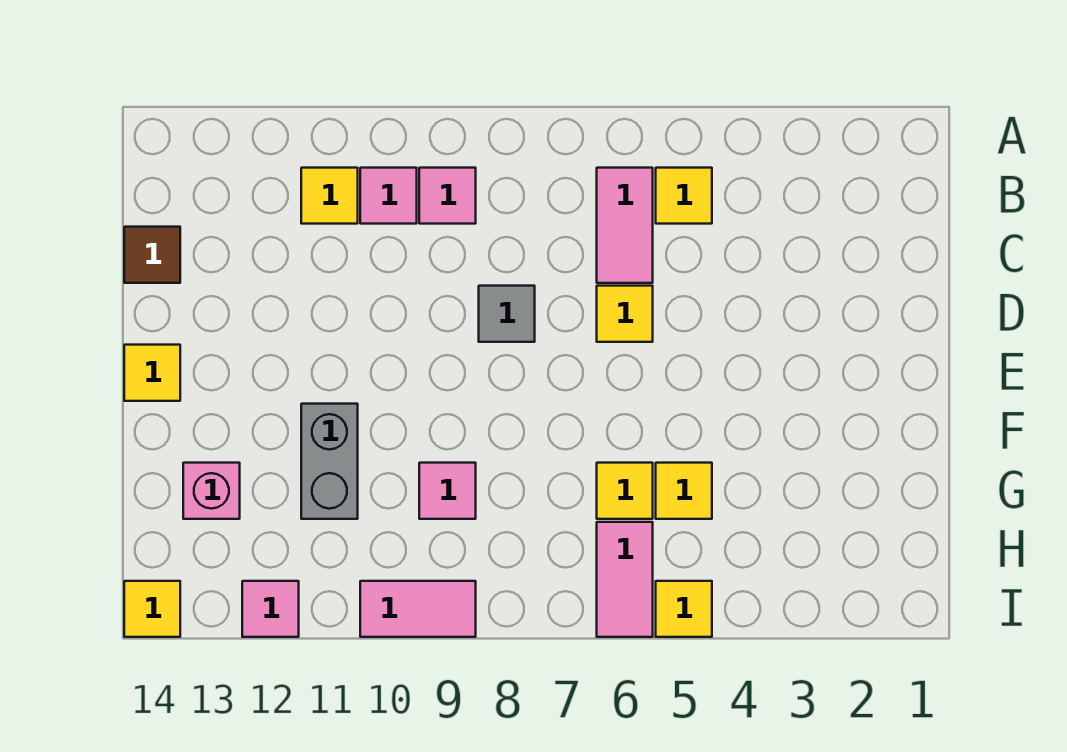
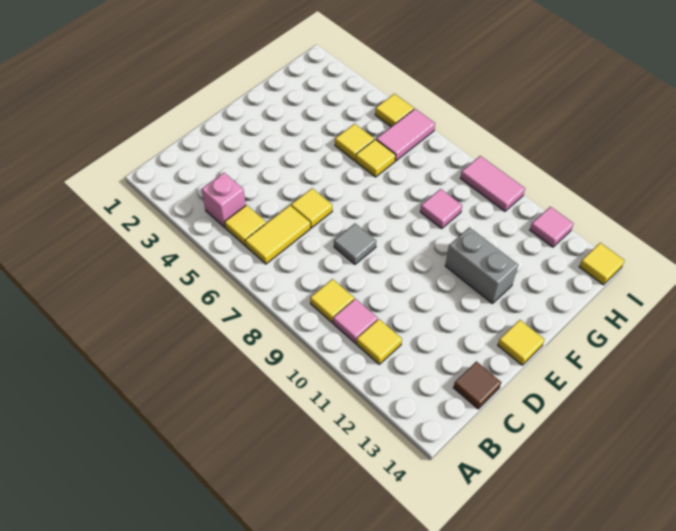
pink 1x2 tile [597,168,653,283] -> yellow 1x2 tile [245,206,310,264]
pink 1x1 tile [419,168,476,224] -> yellow 1x1 tile [310,279,354,323]
grey 1x2 brick [301,404,358,519] -> grey 1x2 brick turned to [445,227,518,304]
pink 1x1 brick [183,463,240,519] -> pink 1x1 brick moved to [202,173,246,227]

